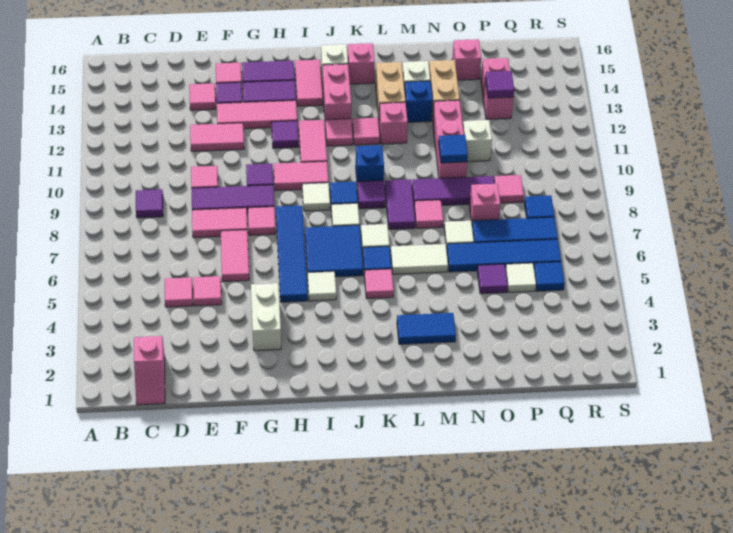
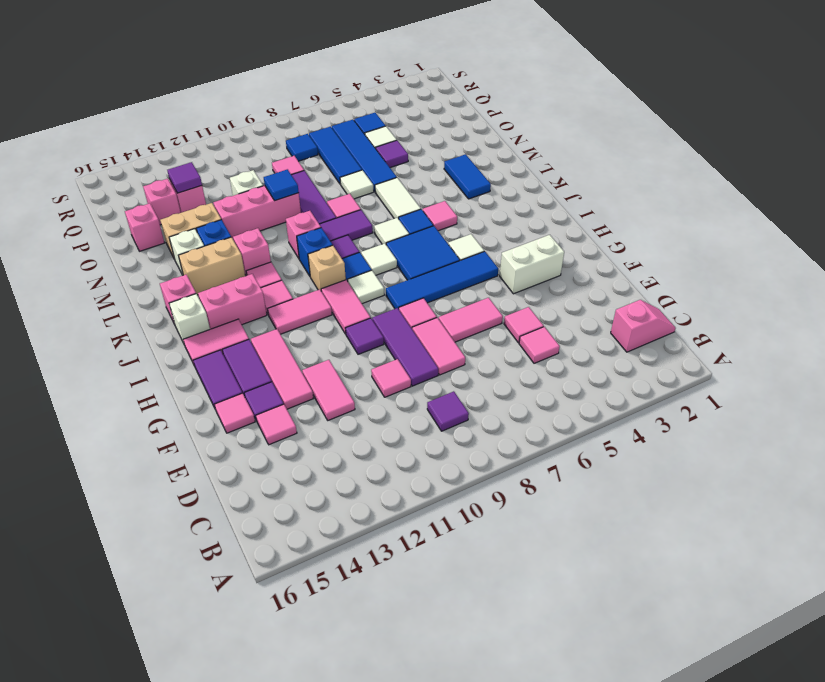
purple 1x1 tile [272,121,298,148] -> none
none -> tan 1x1 brick [308,245,346,290]
pink 1x1 brick [469,184,500,222] -> pink 1x1 brick moved to [286,211,321,258]

